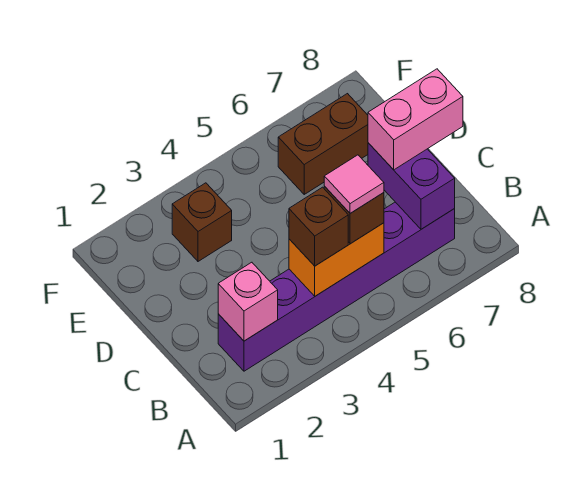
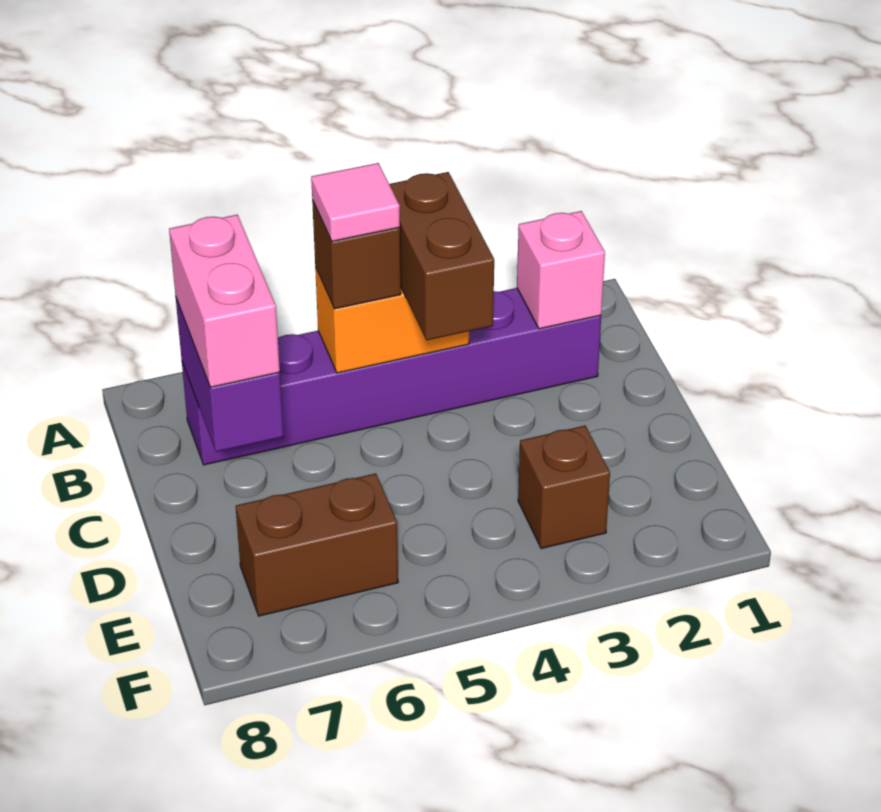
brown 1x1 brick [289,187,348,266] -> brown 1x2 brick [389,172,494,340]
pink 1x2 brick [368,69,463,170] -> pink 1x2 brick turned to [169,215,280,387]

